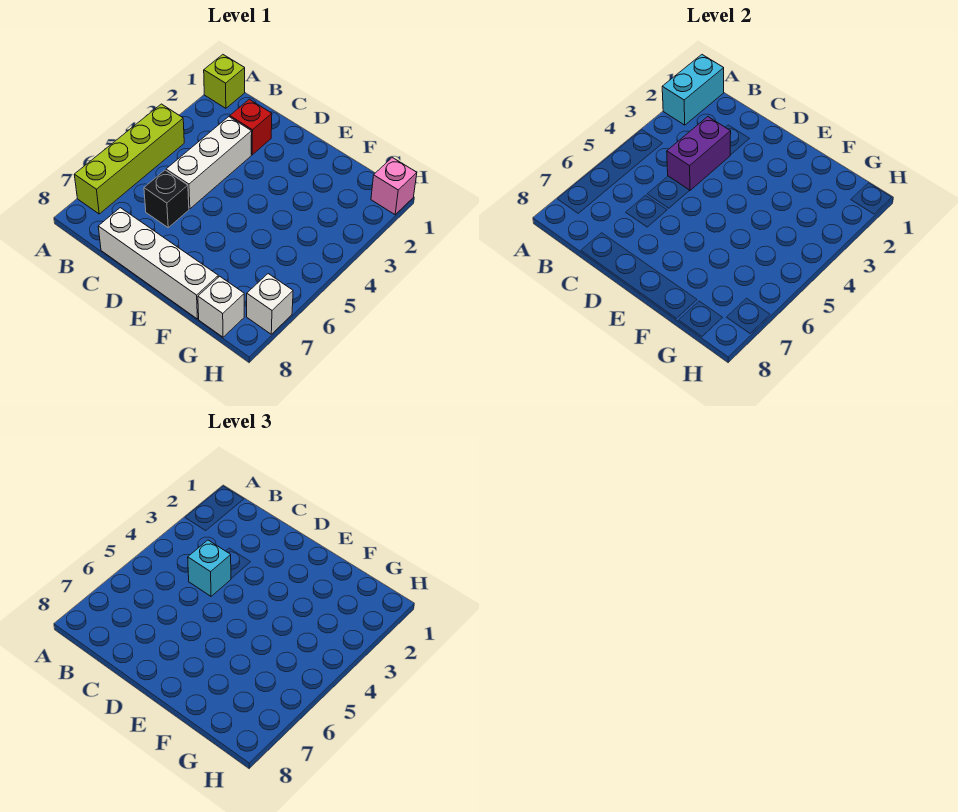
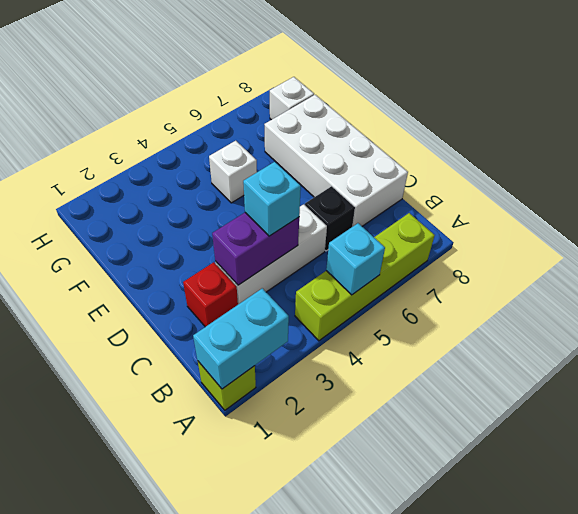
none -> cyan 1x1 brick [326,223,385,295]
white 1x4 brick [98,208,218,319] -> white 2x4 brick [264,95,408,226]
pink 1x1 brick [371,158,417,215] -> none
white 1x1 brick [247,274,293,334] -> white 1x1 brick moved to [209,141,257,203]

